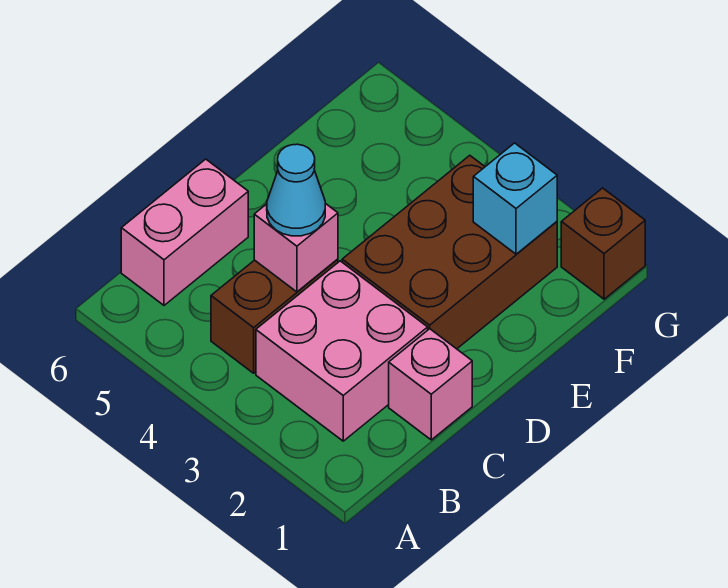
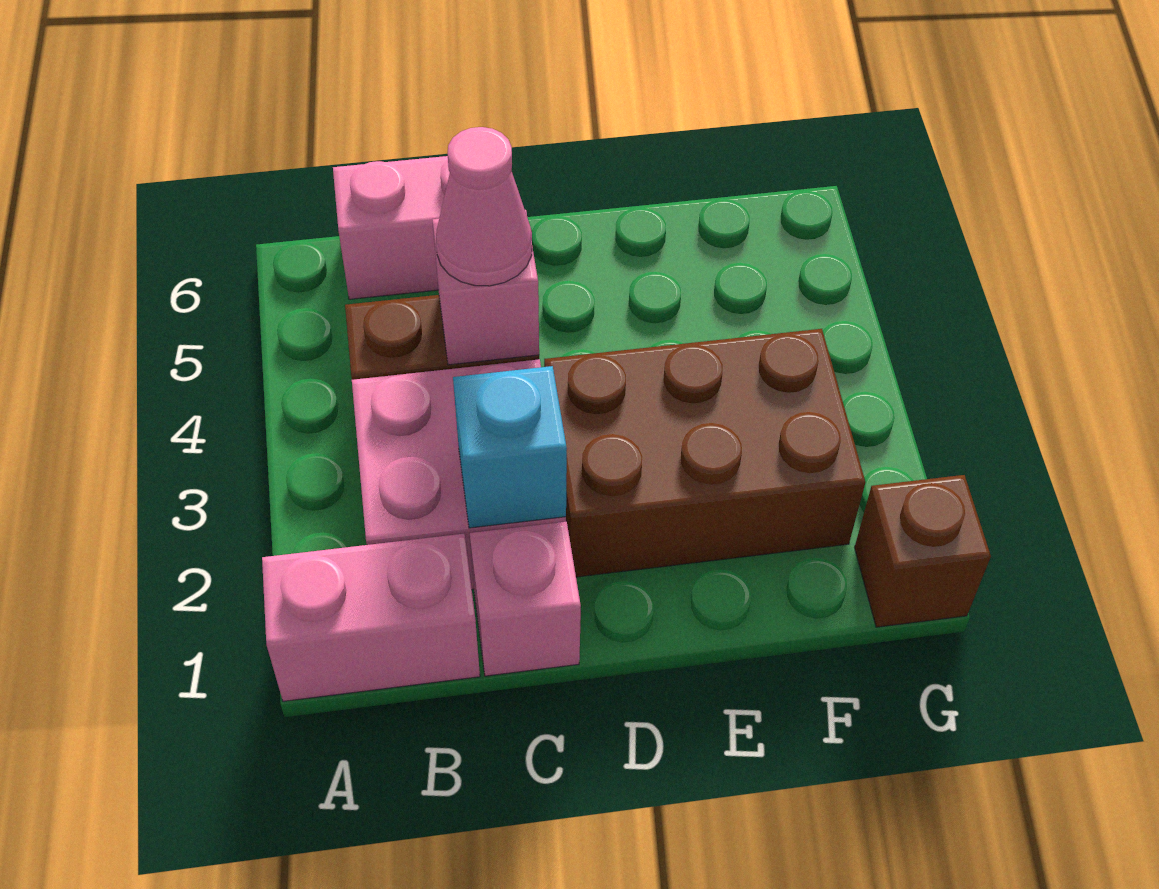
none -> pink 1x2 brick [262,534,480,701]
cyan 1x1 cone [267,144,325,236] -> pink 1x1 cone [436,127,532,286]
cyan 1x1 brick [473,143,557,254] -> cyan 1x1 brick moved to [453,366,567,528]

